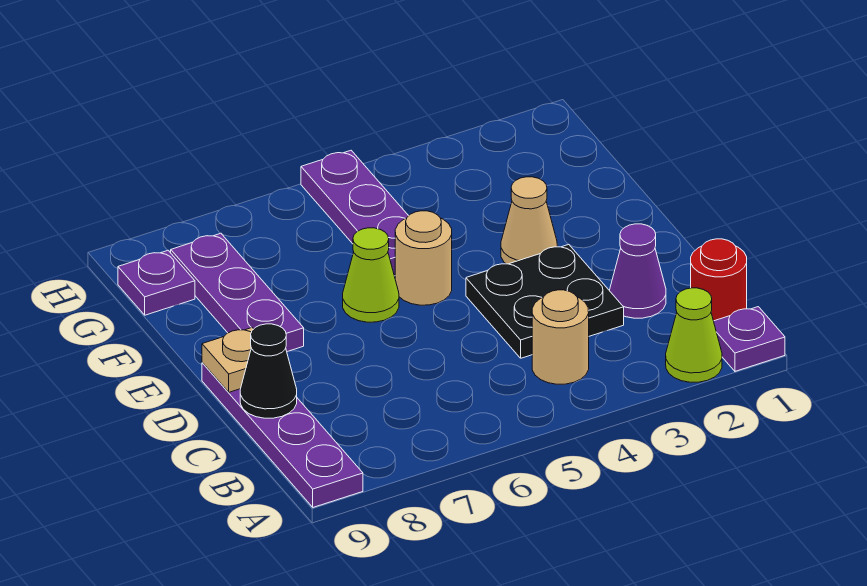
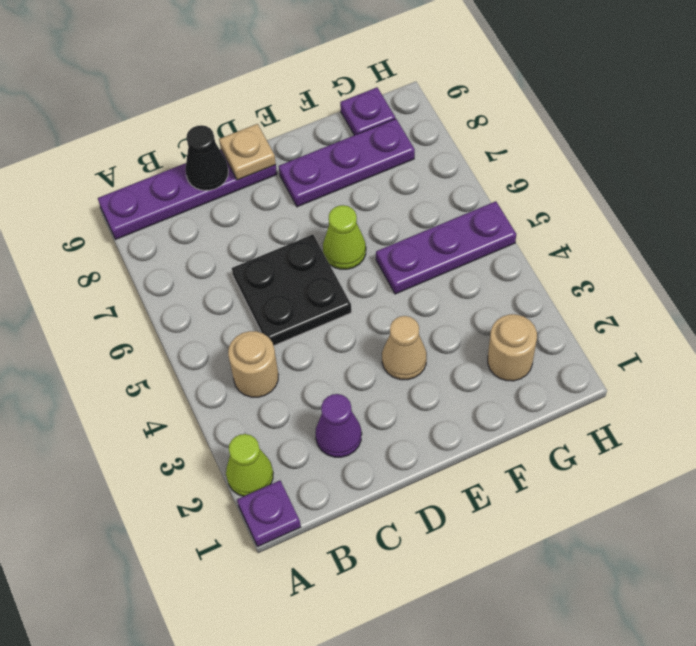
red 1x1 round brick [691,239,747,321] -> none
black 2x2 plate [466,244,624,358] -> black 2x2 plate moved to [232,235,351,346]
tan 1x1 round brick [395,211,452,305] -> tan 1x1 round brick moved to [488,314,537,381]

